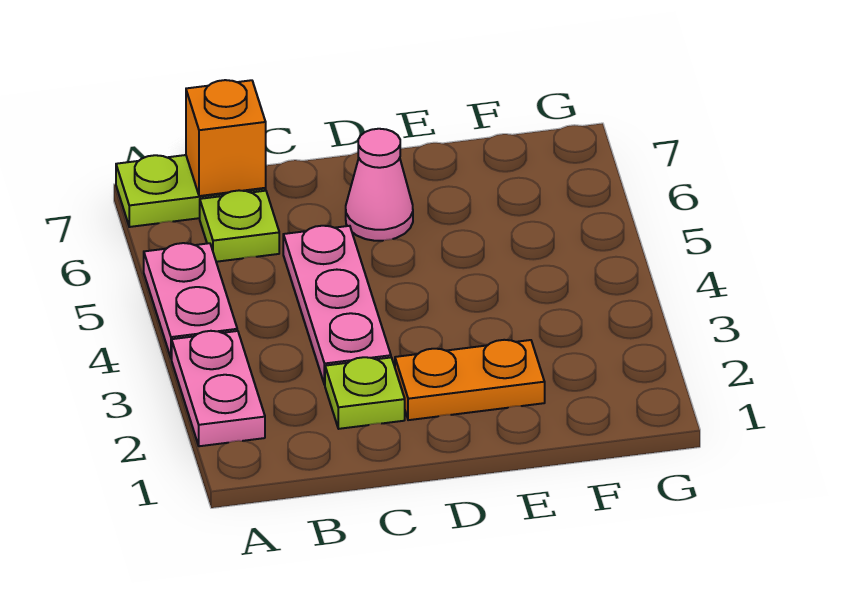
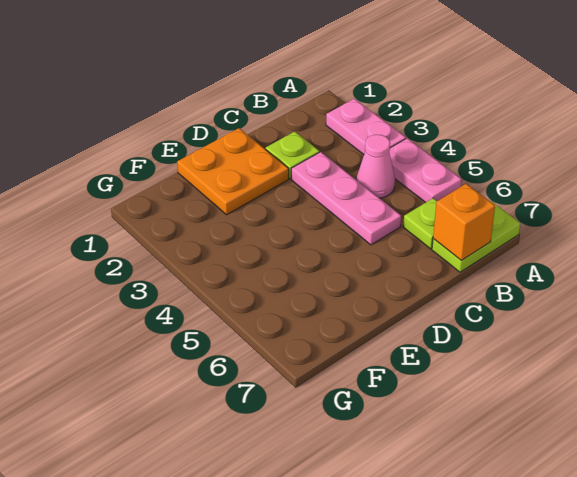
orange 1x2 plate [395,340,545,420] -> orange 2x2 plate [177,128,289,215]
pink 1x1 cone [346,129,413,241] -> pink 1x1 cone moved to [357,135,395,198]

